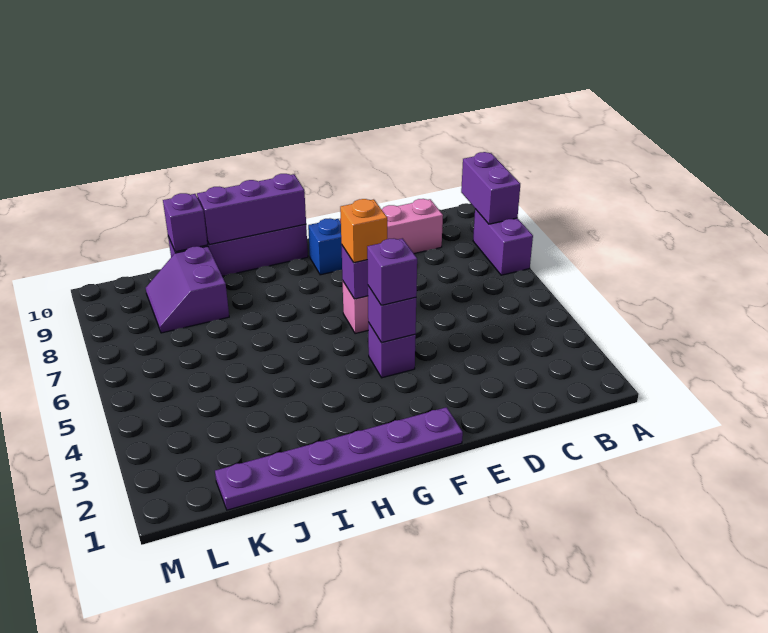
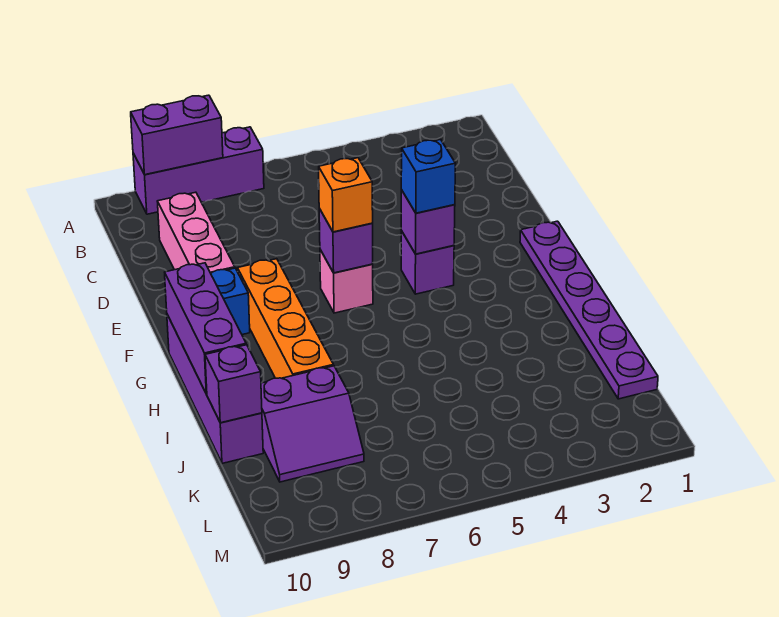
purple 1x2 brick [473,209,533,275] -> purple 1x3 brick [133,127,264,214]
purple 1x1 brick [367,238,417,305] -> blue 1x1 brick [401,140,456,213]
none -> orange 1x4 brick [237,259,334,378]

